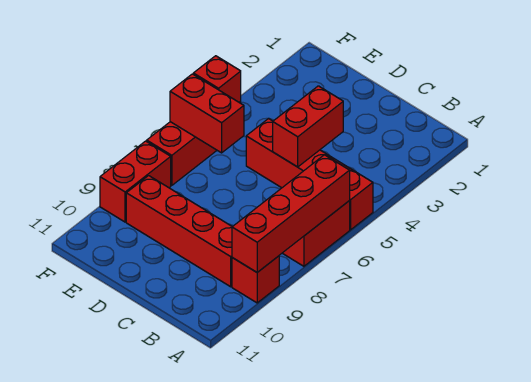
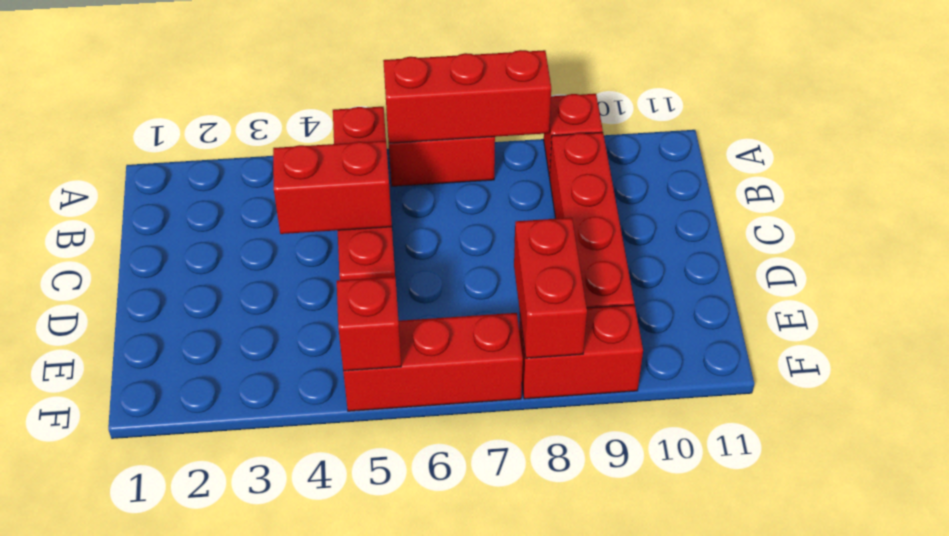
red 1x4 brick [232,155,350,272] -> red 1x3 brick [383,50,551,143]
red 1x2 brick [170,74,244,153] -> red 1x2 brick moved to [514,218,587,358]

